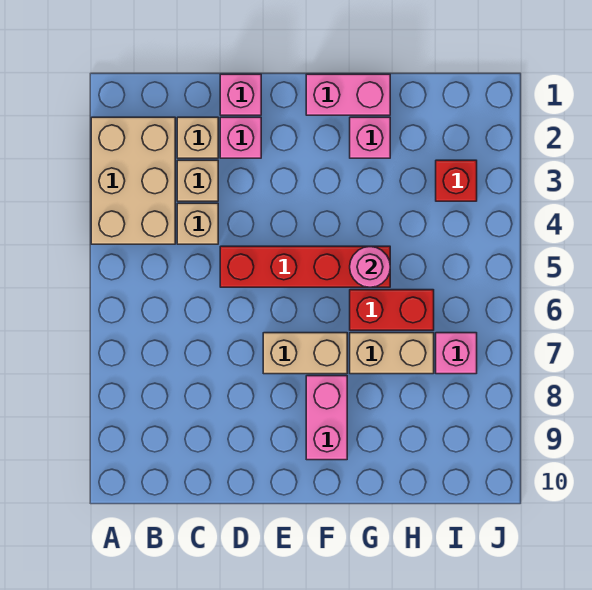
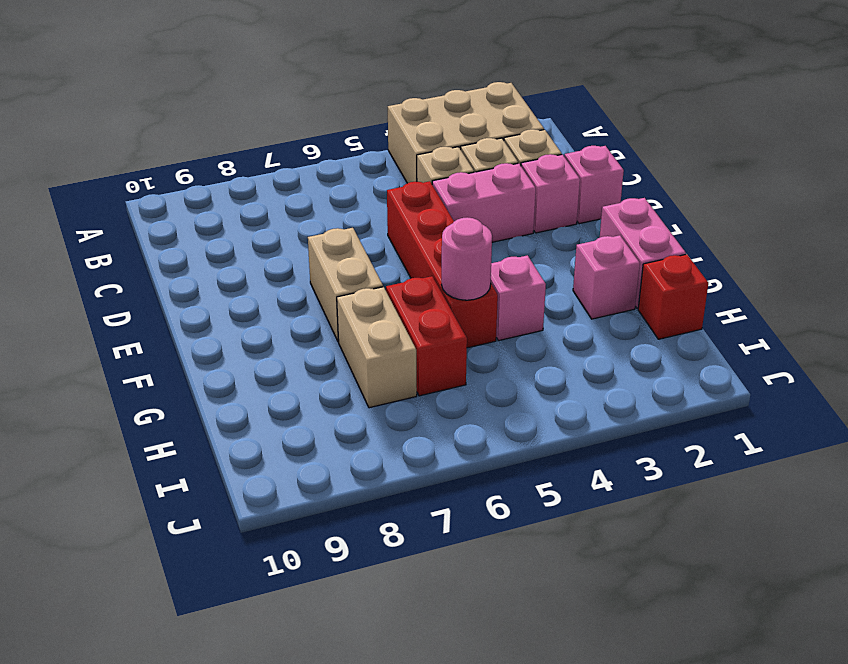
pink 1x2 brick [306,376,347,460] -> pink 1x2 brick moved to [432,163,536,242]
red 1x1 brick [436,160,477,201] -> red 1x1 brick moved to [638,254,708,339]
pink 1x1 brick [436,333,477,374] -> pink 1x1 brick moved to [491,255,546,341]

